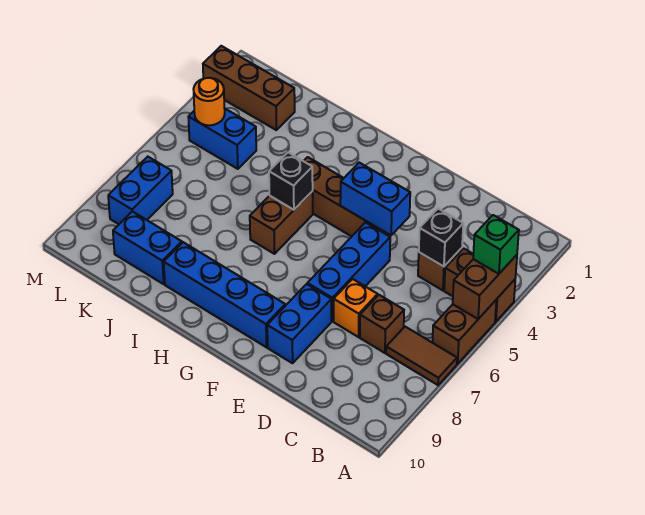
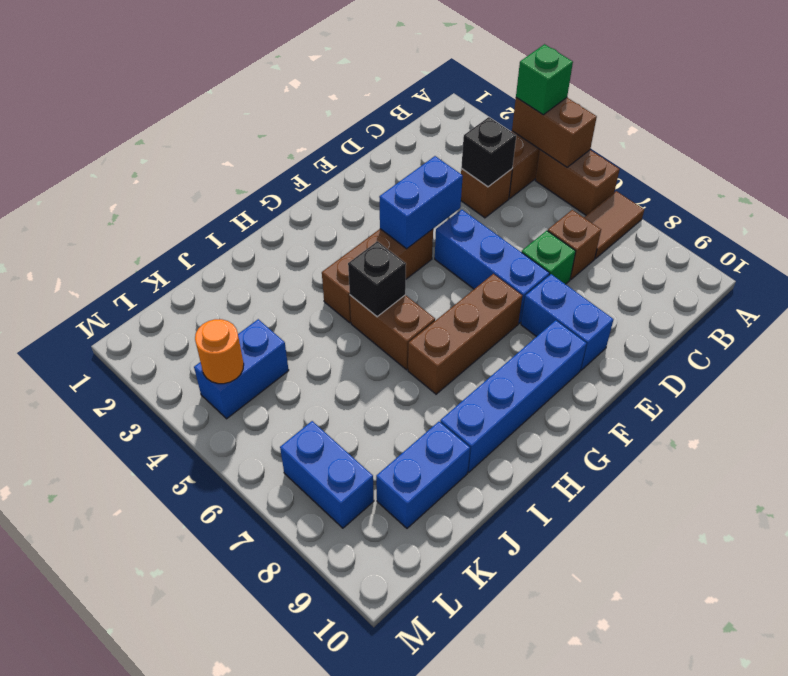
orange 1x1 brick [334,279,378,337] -> green 1x1 brick [521,231,576,284]
brown 1x3 brick [203,46,295,130] -> brown 1x3 brick moved to [408,274,522,394]

